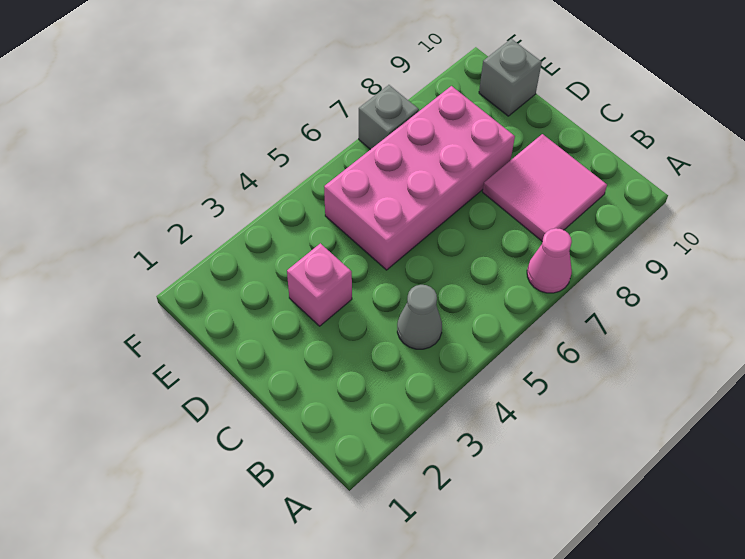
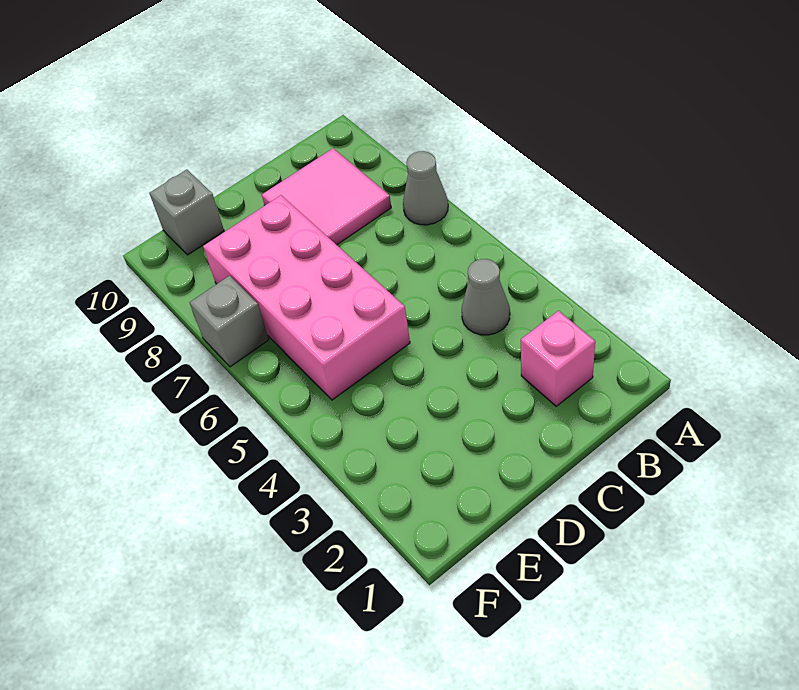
pink 1x1 cone [527,228,572,293] -> grey 1x1 cone [403,151,448,225]
pink 1x1 brick [287,243,352,326] -> pink 1x1 brick moved to [521,311,595,406]

